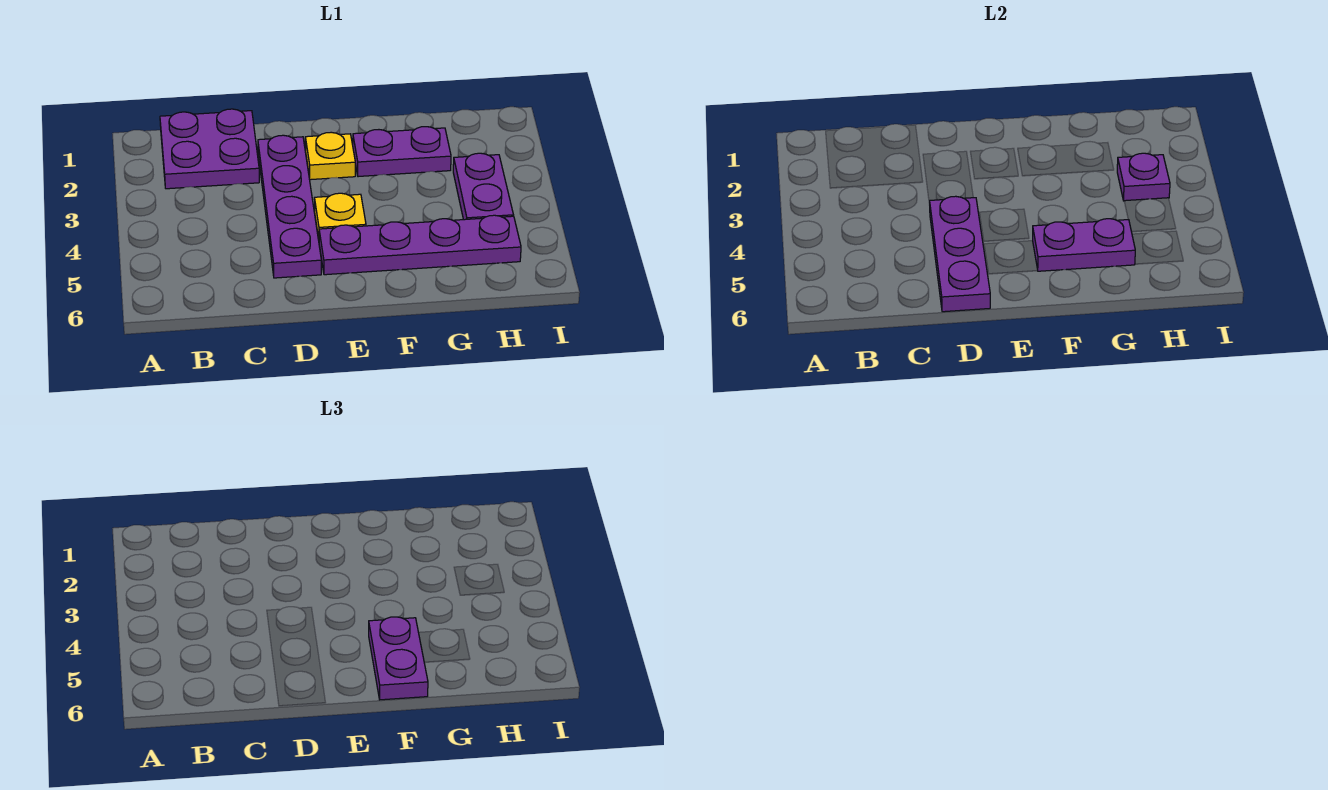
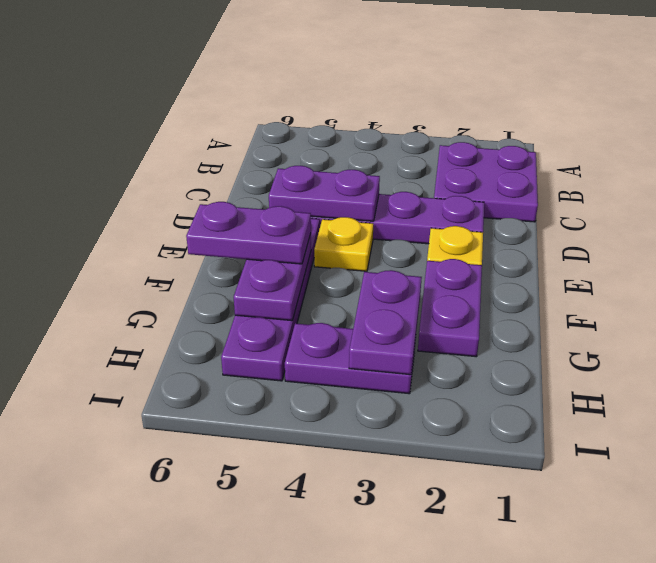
purple 1x3 plate [930,196,990,312] -> purple 1x2 plate [269,166,380,221]
purple 1x1 plate [1117,153,1170,201] -> purple 1x2 plate [349,270,422,375]

